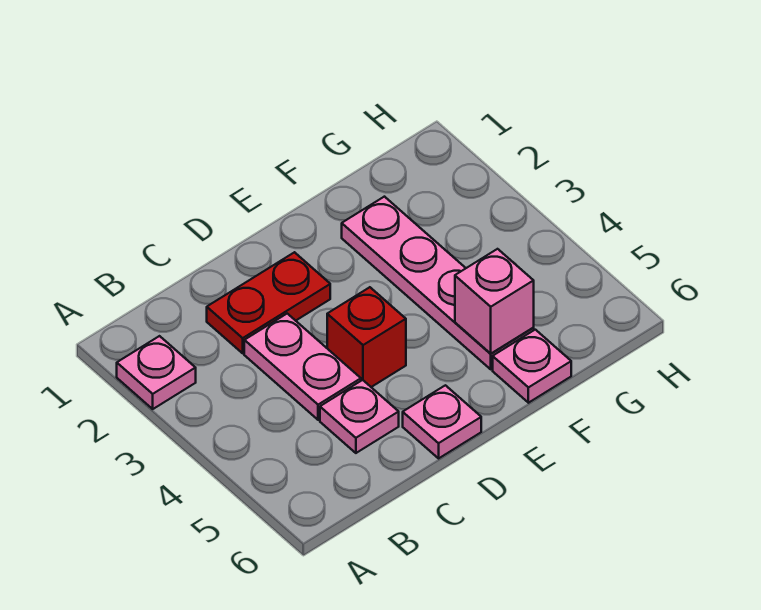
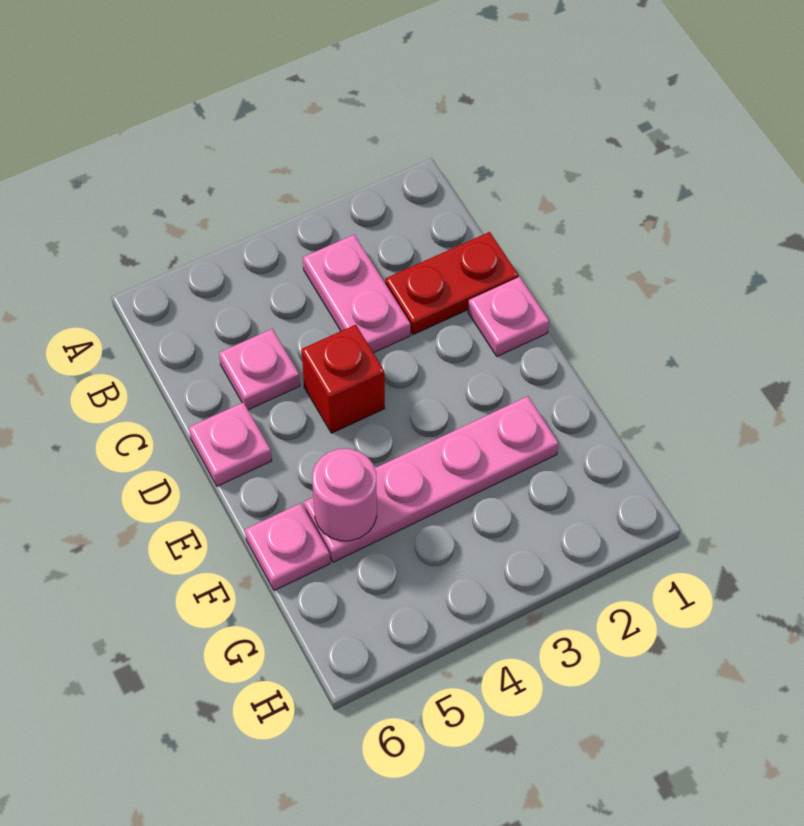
pink 1x1 plate [117,336,196,409] -> pink 1x1 plate moved to [468,277,549,356]
red 1x2 plate [207,252,330,353] -> red 1x2 plate turned to [385,232,518,335]
pink 1x2 plate [244,314,361,420] -> pink 1x2 plate turned to [303,235,410,353]
pink 1x1 brick [455,249,534,354] -> pink 1x1 round brick [312,449,377,541]

